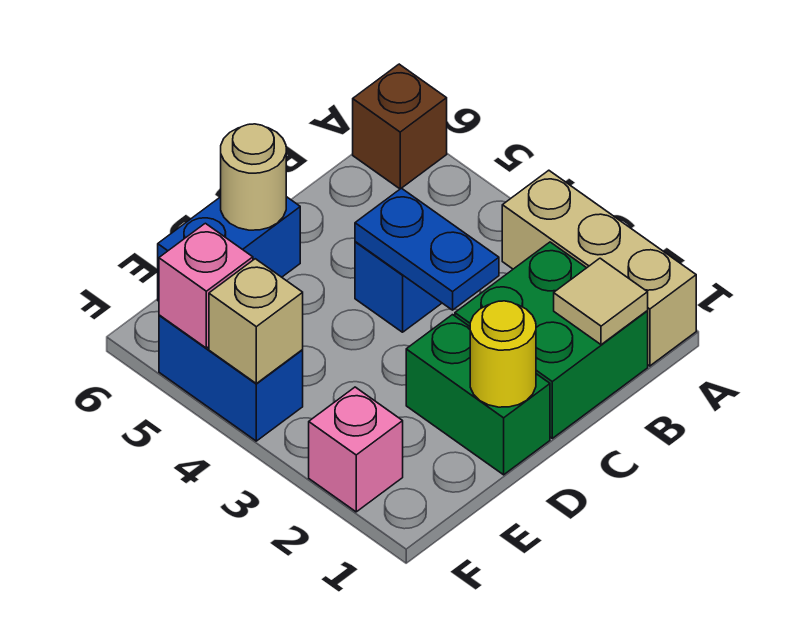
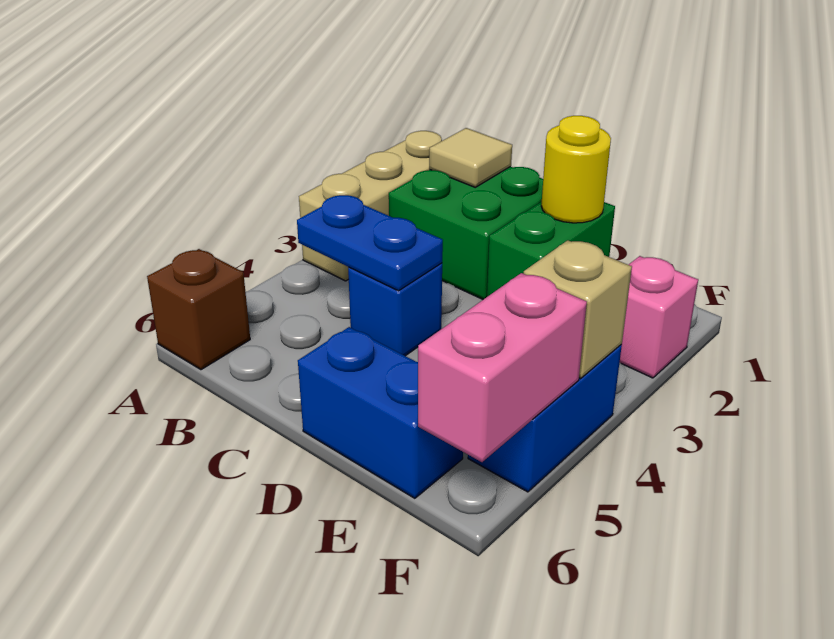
blue 1x2 plate [355,188,499,310] -> blue 1x2 plate turned to [297,195,443,291]
tan 1x1 round brick [221,124,286,230] -> none
pink 1x1 brick [159,223,253,348] -> pink 1x2 brick [418,273,587,462]

